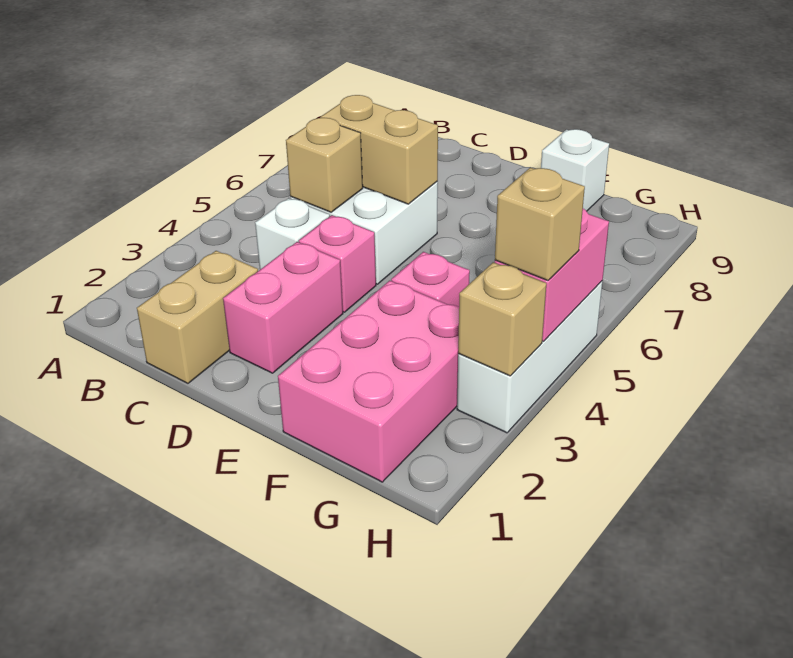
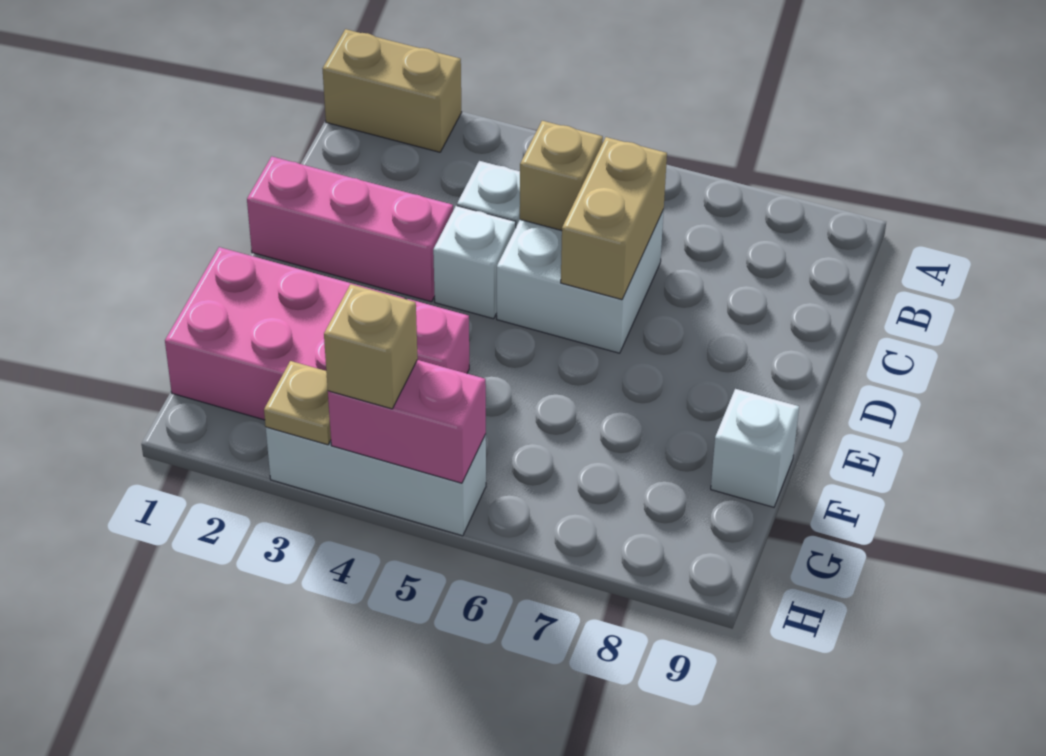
tan 1x2 brick [137,251,258,383] -> tan 1x2 brick moved to [323,29,462,152]
pink 1x2 brick [223,242,343,373] -> pink 1x3 brick [247,157,453,302]
pink 1x1 brick [299,215,376,312] -> white 1x1 brick [433,206,516,319]
tan 1x1 brick [458,262,546,376] -> tan 1x1 plate [264,361,331,445]

